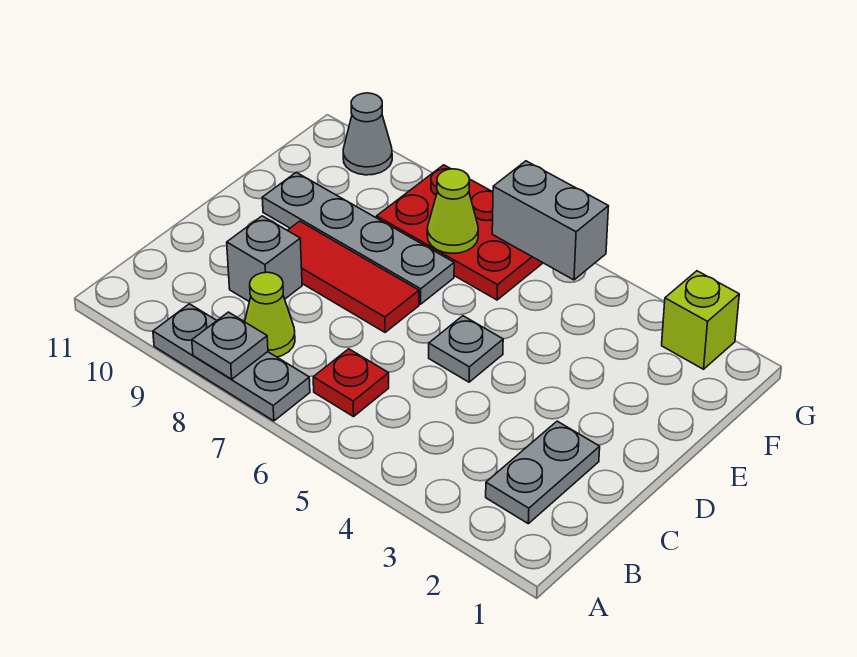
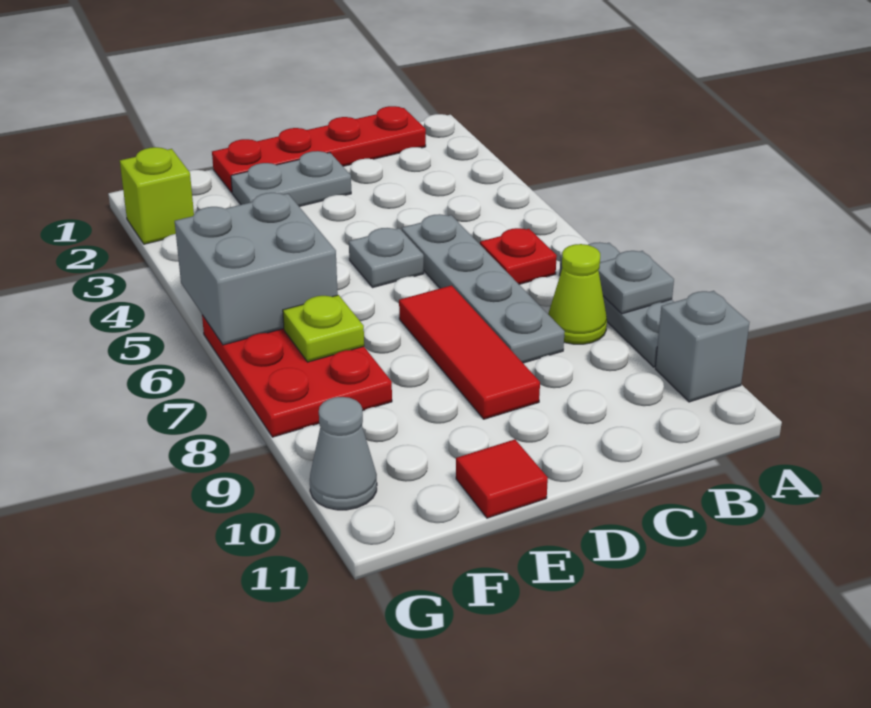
none -> red 1x4 plate [212,106,426,193]
grey 1x2 plate [486,421,600,524] -> grey 1x2 plate moved to [231,151,351,207]
grey 1x1 brick [227,216,302,301] -> grey 1x1 brick moved to [655,291,750,402]
grey 1x4 plate [262,172,454,304] -> grey 1x4 plate moved to [402,214,565,363]
none -> red 1x1 tile [456,439,548,518]
lime 1x1 cone [427,169,478,253] -> lime 1x1 plate [283,295,364,362]
grey 1x2 brick [492,161,609,280] -> grey 2x2 brick [175,193,338,345]

